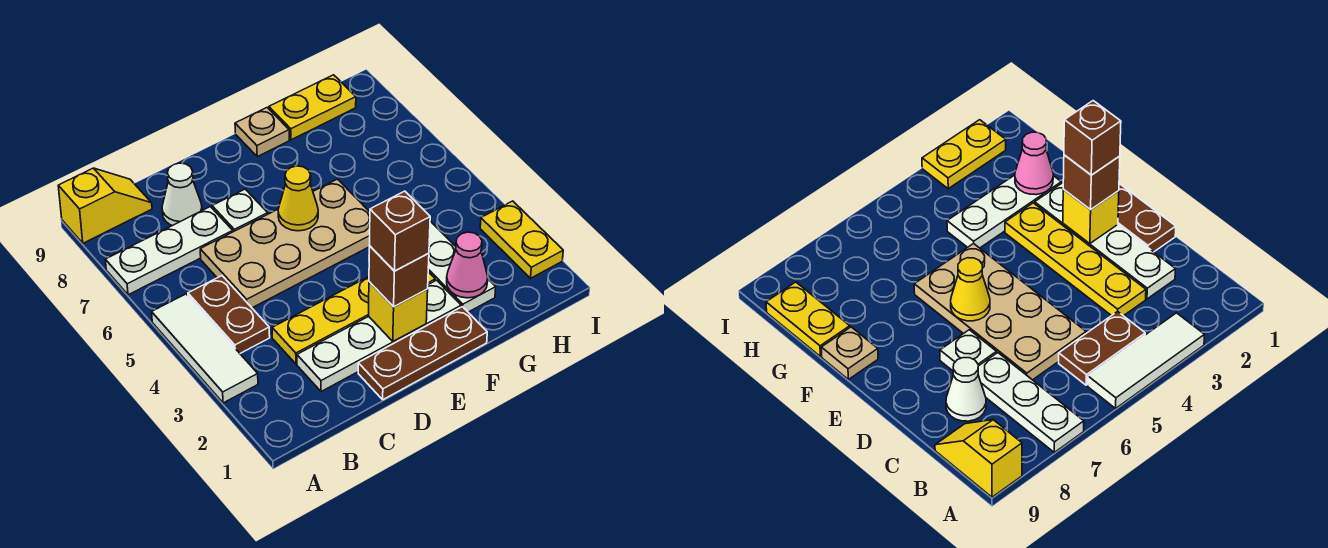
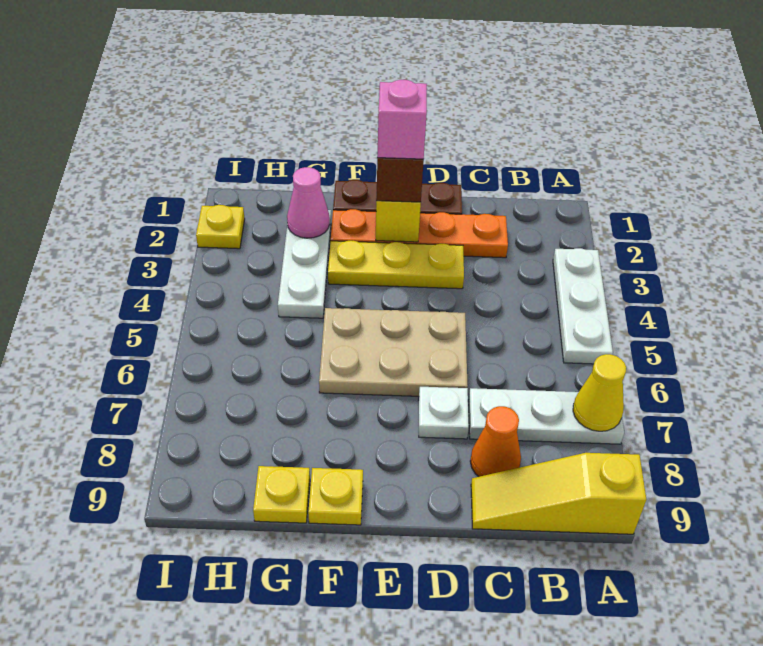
white 1x3 tile [152,294,258,403] -> white 1x3 plate [553,248,613,364]
yellow 1x2 slope [58,168,152,243] -> yellow 1x3 slope [471,453,646,534]
brown 1x2 plate [188,276,270,353] -> none
white 1x4 plate [297,280,461,392] -> orange 1x4 plate [331,209,508,258]
yellow 1x4 plate [272,272,435,364] -> yellow 1x3 plate [328,241,464,289]
tan 2x4 plate [200,179,370,308] -> tan 2x3 plate [319,308,468,396]
white 1x1 cone [162,163,202,226] -> orange 1x1 cone [470,406,521,477]
brown 1x1 brick [370,191,430,271] -> pink 1x1 brick [377,80,427,159]
yellow 1x1 cone [278,166,318,231] -> yellow 1x1 cone moved to [573,354,626,431]
tan 1x1 plate [235,108,289,157] -> yellow 1x1 plate [308,468,363,525]
yellow 1x2 plate [269,75,356,140] -> yellow 1x1 plate [253,466,310,523]
yellow 1x2 plate [480,201,563,278] -> yellow 1x1 plate [196,205,245,249]

